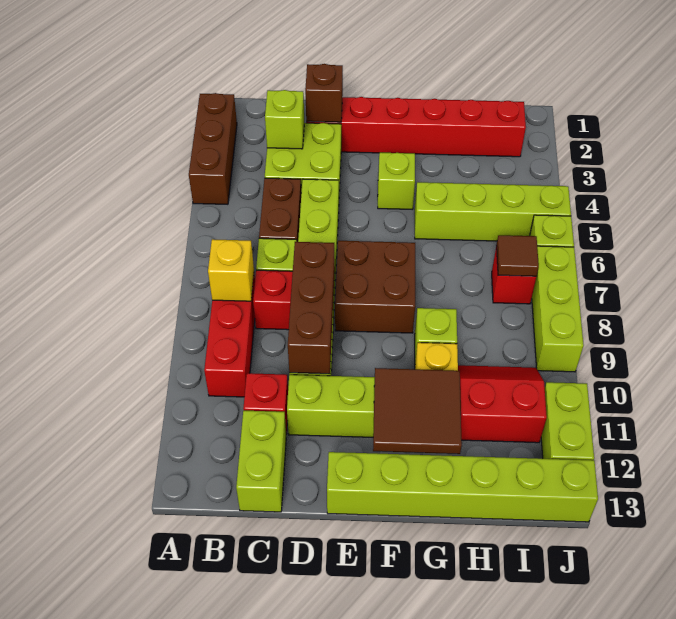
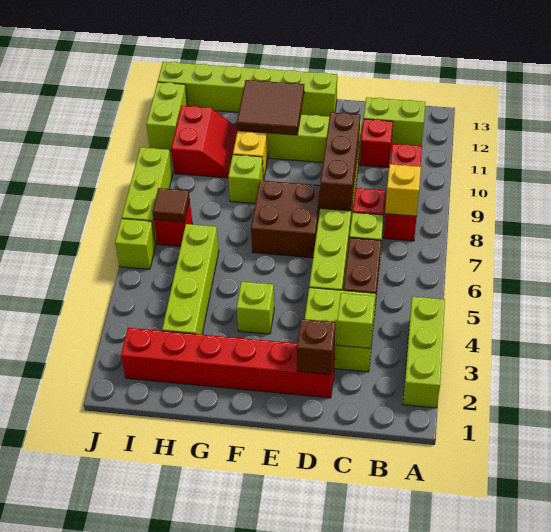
brown 1x3 brick [189,93,237,204] -> lime 1x3 brick [403,297,445,408]
lime 1x2 brick [236,411,286,512] -> lime 1x2 brick turned to [364,97,425,146]
lime 1x4 brick [415,182,571,241] -> lime 1x4 brick turned to [162,224,219,334]
red 2x2 slope [458,365,547,443] -> red 2x2 slope turned to [171,106,237,178]

